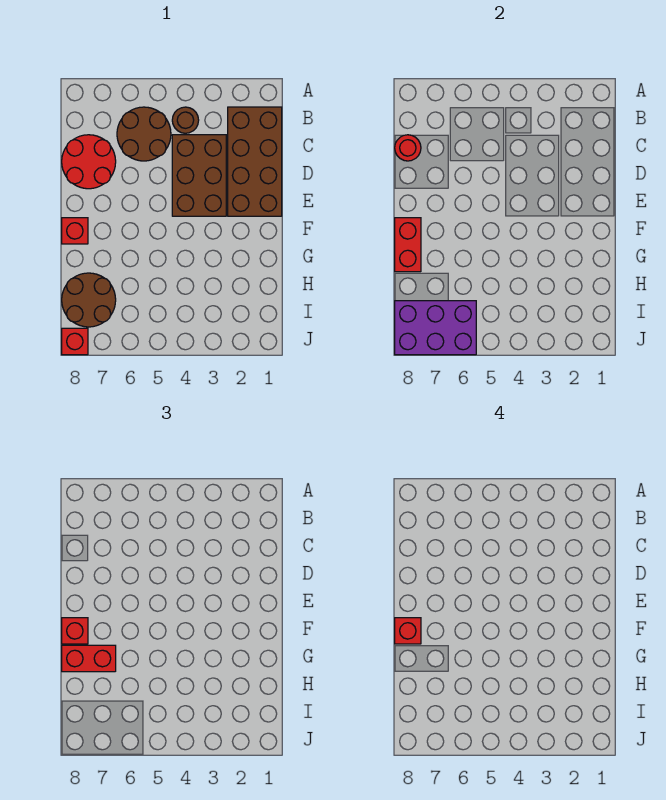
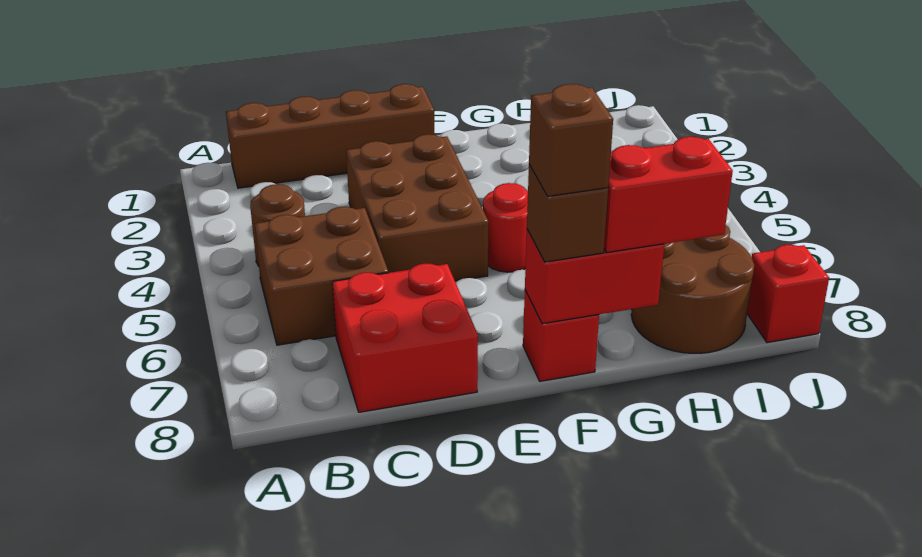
brown 2x4 brick [228,107,282,216] -> brown 1x4 brick [226,84,434,188]
brown 2x2 round brick [117,107,171,161] -> brown 2x2 brick [255,207,388,345]
brown 2x3 brick [172,135,226,216] -> brown 2x3 brick turned to [346,134,489,281]
red 2x2 round brick [62,135,116,189] -> red 2x2 brick [332,263,478,412]
red 1x1 round brick [395,135,421,161] -> red 1x1 round brick moved to [483,183,528,272]
red 1x1 brick [62,618,88,644] -> brown 1x1 brick [527,164,608,262]
red 1x1 brick [395,618,421,644] -> brown 1x1 brick [529,84,613,196]
red 1x2 brick [62,645,116,672] -> red 1x2 brick turned to [604,137,733,252]
purple 2x3 brick [395,301,476,355] -> none

